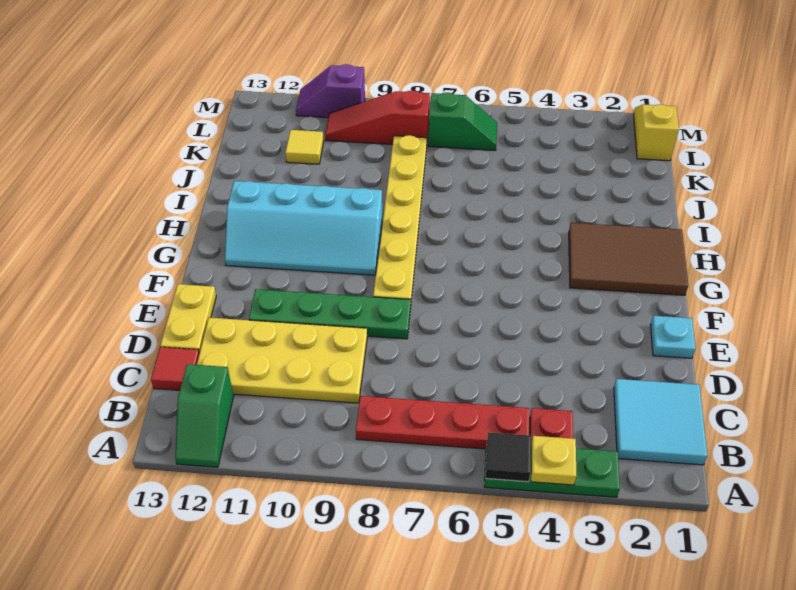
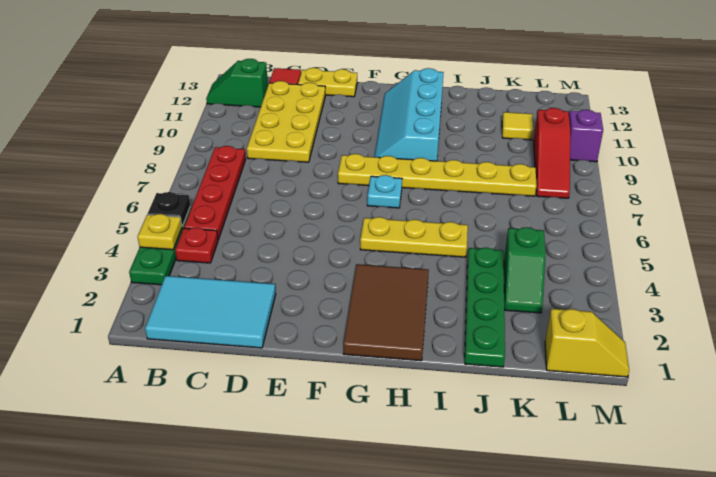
black 1x1 tile [486,432,531,482] -> black 1x1 plate [148,192,190,226]
cyan 2x2 tile [614,379,707,465] -> cyan 2x3 tile [145,276,276,348]
cyan 1x1 plate [651,316,695,358] -> cyan 1x1 plate moved to [367,175,402,208]
green 1x4 plate [249,289,411,339] -> green 1x4 plate moved to [465,247,505,367]
none -> yellow 1x3 plate [360,217,468,257]
green 1x2 slope [428,92,497,150] -> green 1x2 slope moved to [504,227,546,313]
red 1x3 slope [325,91,430,145] -> red 1x3 slope turned to [533,108,570,198]

